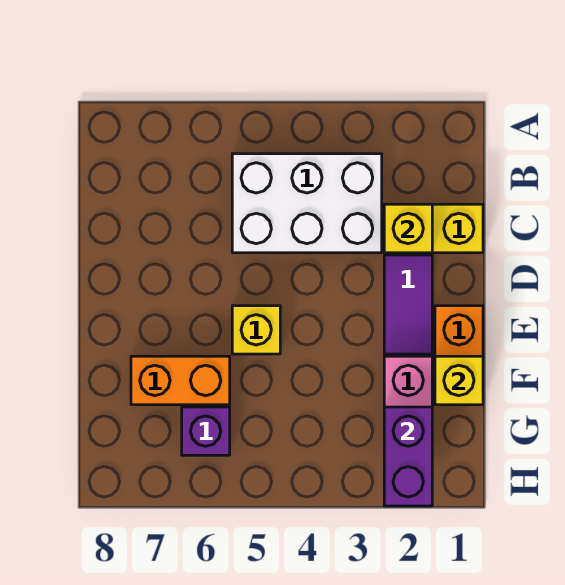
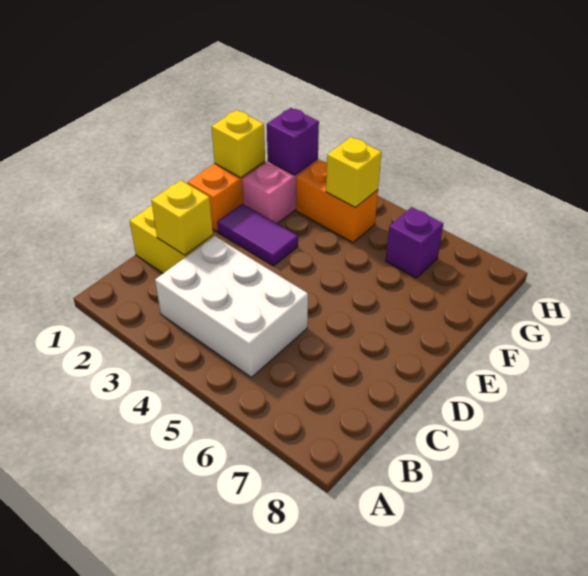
purple 1x2 tile [384,255,432,354] -> purple 1x2 tile turned to [217,204,298,266]
yellow 1x1 brick [232,306,280,354] -> yellow 1x1 brick moved to [326,137,382,208]
orange 1x2 brick [131,356,230,405] -> orange 1x2 brick moved to [296,160,378,243]
purple 1x2 brick [384,407,432,506] -> purple 1x1 brick [267,108,319,175]

